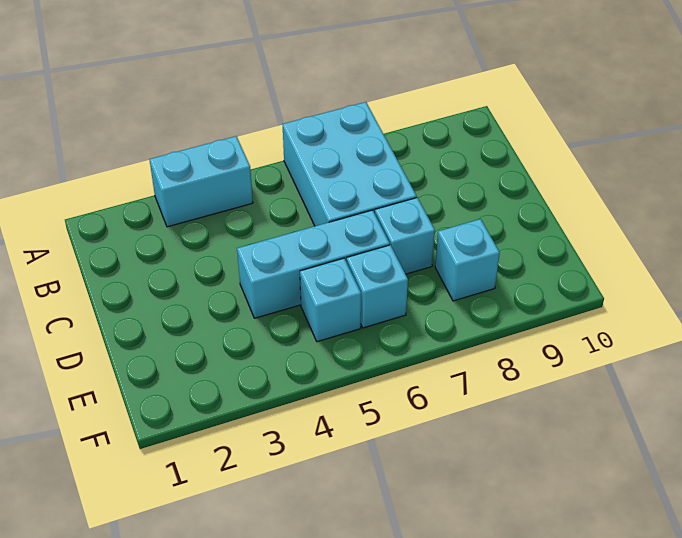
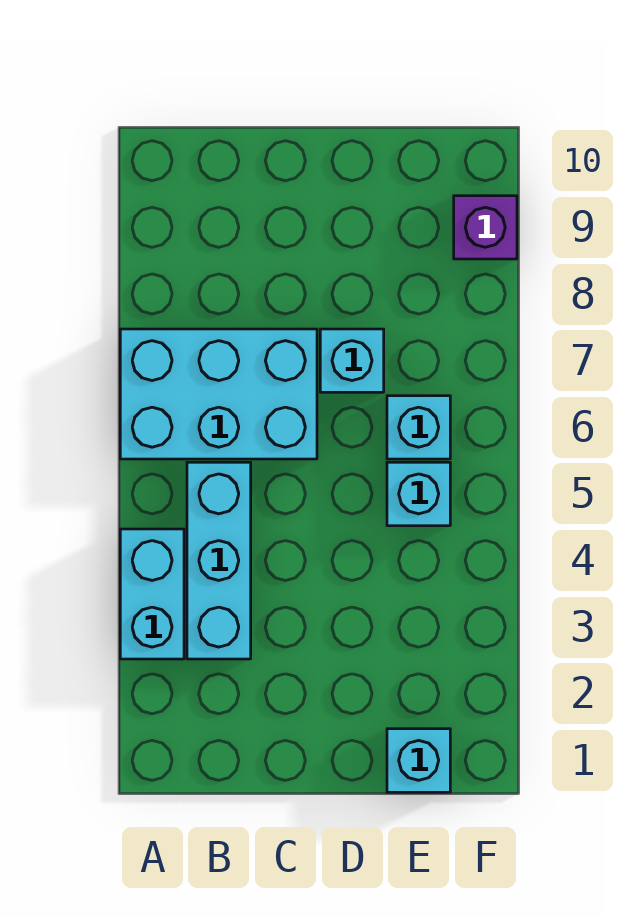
cyan 1x3 brick [237,210,390,318] -> cyan 1x3 brick moved to [187,462,251,659]
cyan 1x1 brick [435,219,500,301] -> cyan 1x1 brick moved to [387,729,450,792]
none -> purple 1x1 brick [454,196,517,259]

